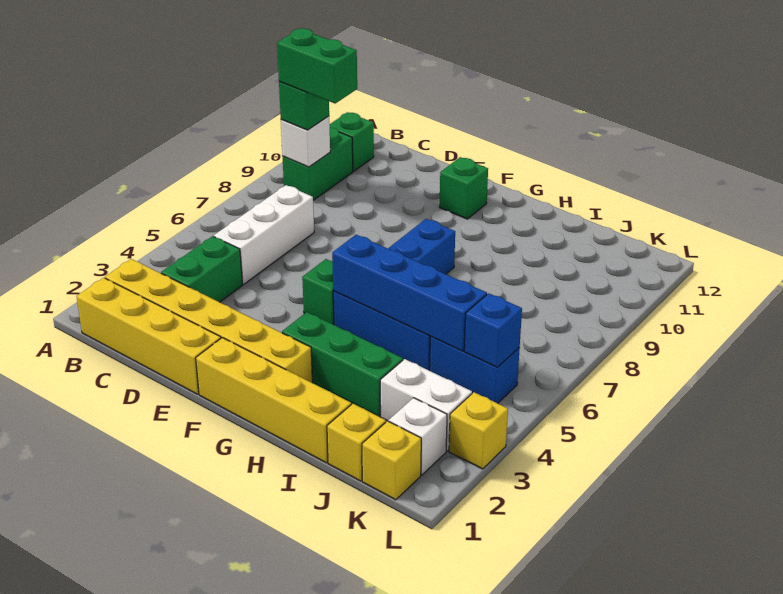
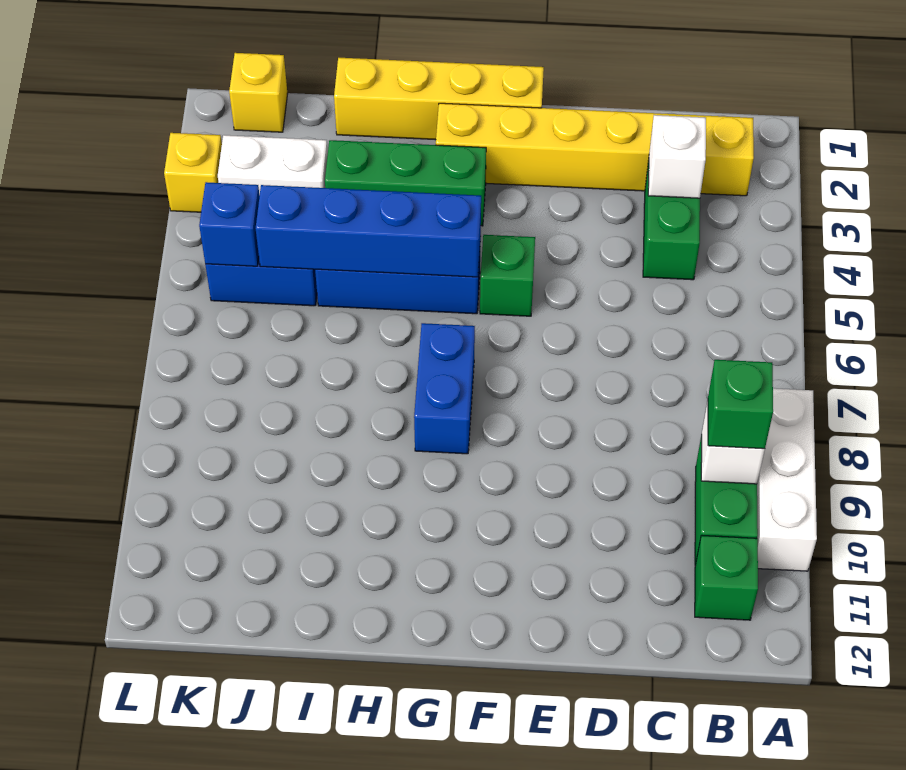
yellow 1x4 brick [77,278,221,394] -> none
green 1x2 brick [277,28,357,103] -> none
white 1x3 brick [214,185,314,284] -> white 1x3 brick moved to [757,388,817,571]
green 1x1 brick [440,157,488,219] -> none
yellow 1x1 brick [327,404,386,481] -> none
white 1x1 brick [389,398,447,475] -> white 1x1 brick moved to [648,115,706,198]

